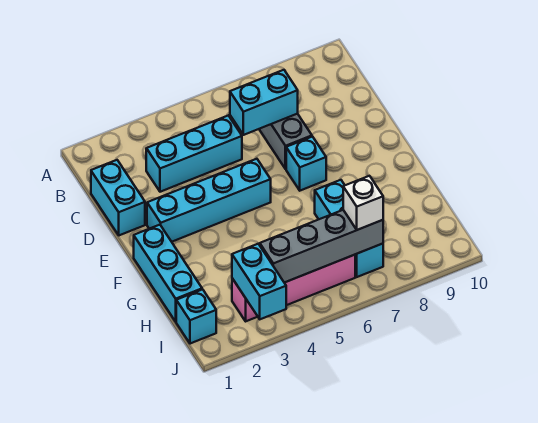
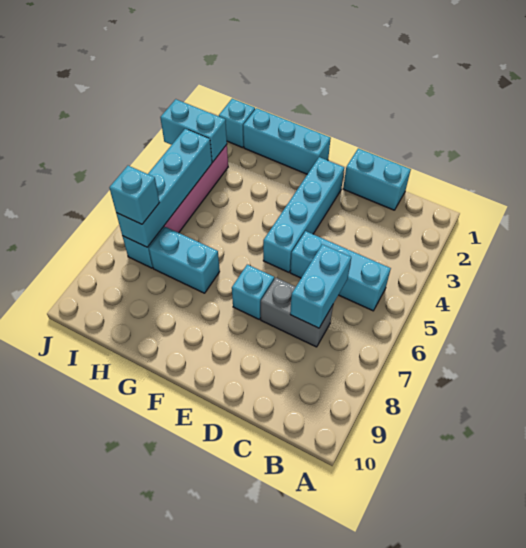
cyan 1x3 brick [146,115,242,192] -> cyan 1x3 brick turned to [290,231,391,311]
grey 1x4 brick [260,210,383,283] -> cyan 1x4 brick [116,129,212,247]
white 1x1 brick [343,176,383,230] -> cyan 1x1 brick [109,166,160,224]

